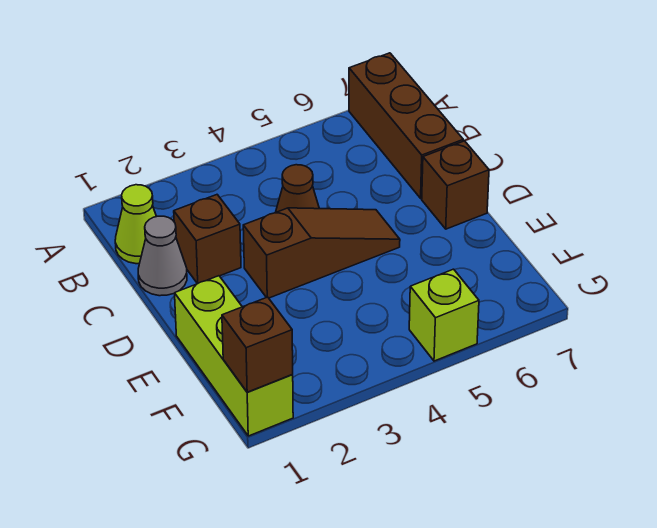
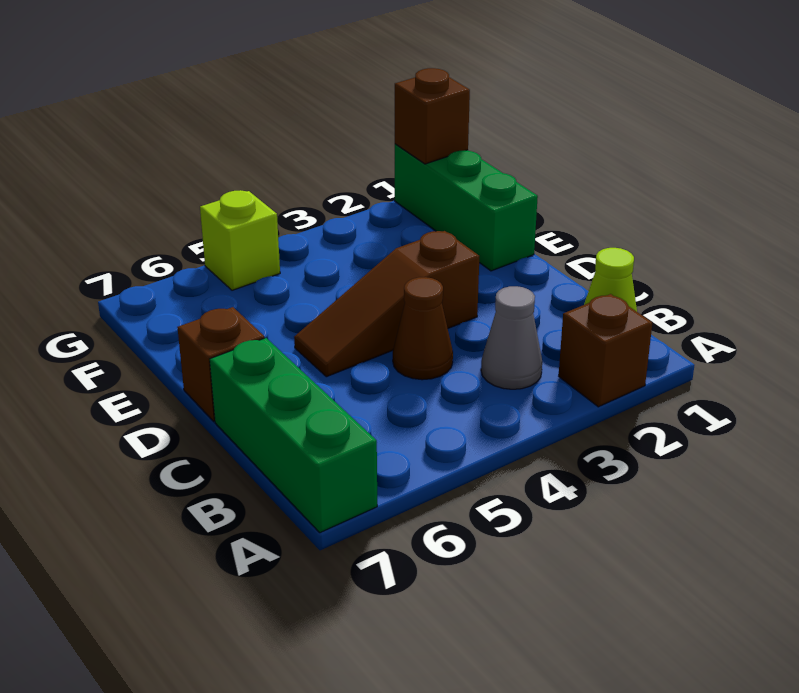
brown 1x3 brick [349,53,463,198] -> green 1x3 brick [210,338,377,533]
grey 1x1 cone [138,216,187,296] -> grey 1x1 cone moved to [481,286,542,389]
brown 1x1 brick [174,195,241,284] -> brown 1x1 brick moved to [559,294,652,407]
lime 1x3 brick [175,276,293,436] -> green 1x3 brick [395,144,538,271]

